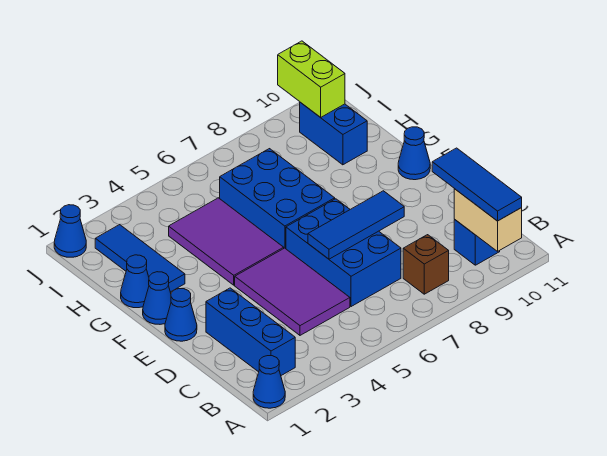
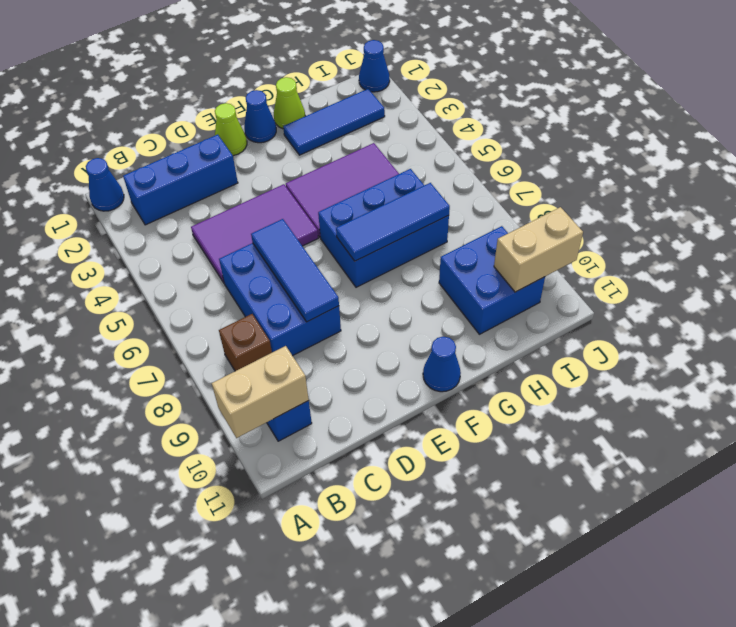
blue 1x3 tile [432,148,522,221] -> blue 1x3 tile moved to [336,183,450,261]
blue 2x3 brick [286,199,401,307] -> blue 2x3 brick turned to [219,243,341,356]
blue 1x1 cone [165,289,197,341] -> lime 1x1 cone [215,103,247,156]
blue 1x1 cone [121,255,149,308] -> lime 1x1 cone [274,77,305,129]
blue 1x2 brick [300,102,367,165] -> blue 2x2 brick [439,226,545,334]
lime 1x2 brick [278,41,345,117] -> tan 1x2 brick [494,207,583,292]

